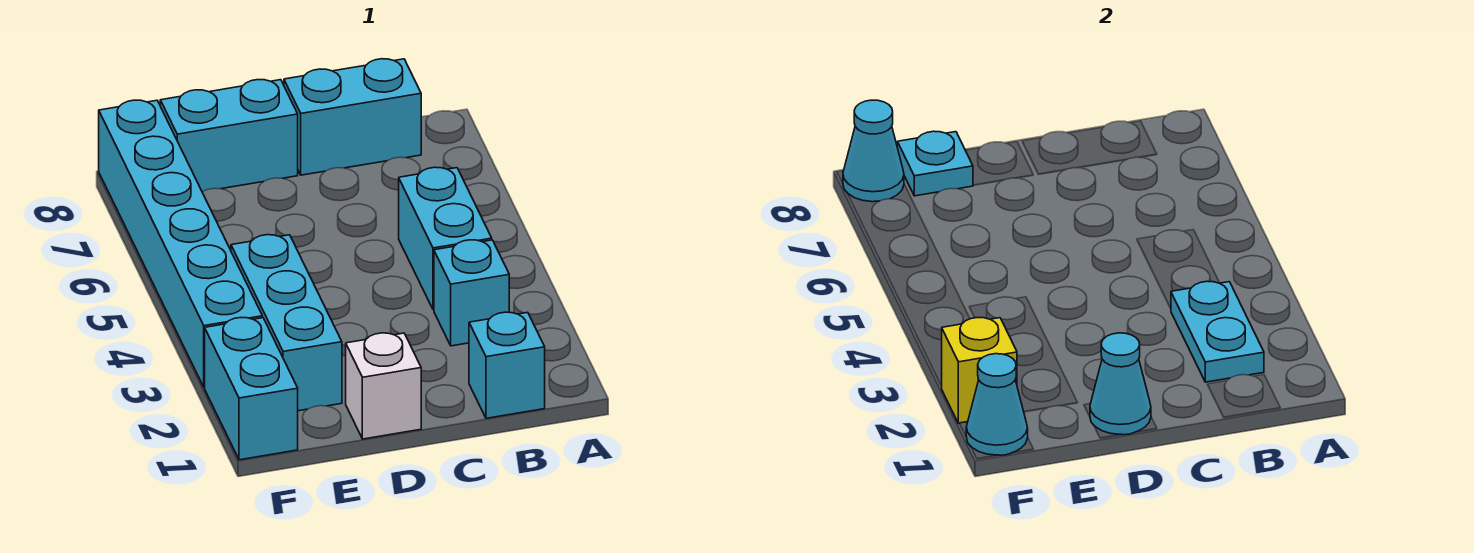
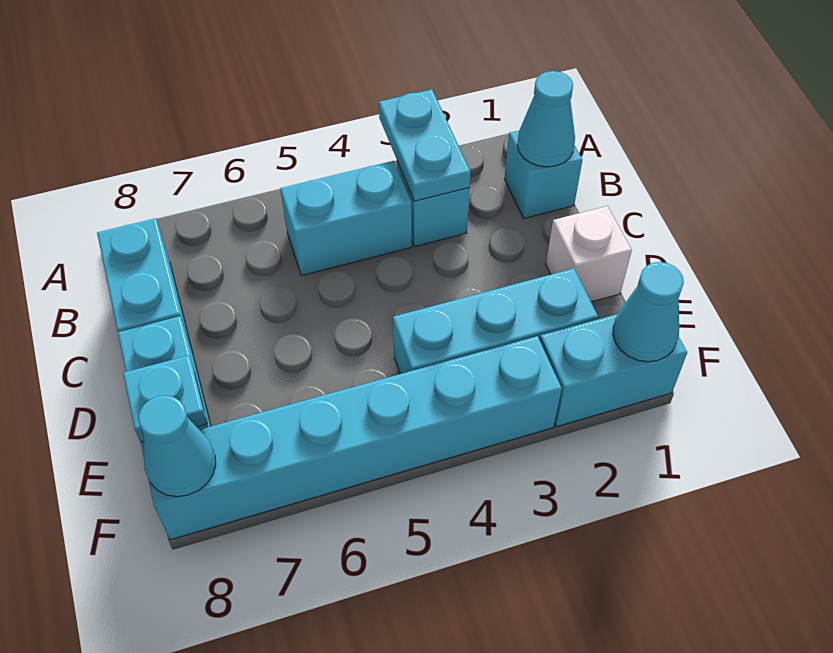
cyan 1x2 plate [1171,281,1264,382] -> cyan 1x2 plate turned to [379,89,471,201]
cyan 1x1 cone [1090,333,1151,435] -> cyan 1x1 cone moved to [517,71,575,167]
yellow 1x1 brick [942,318,1017,424] -> none

